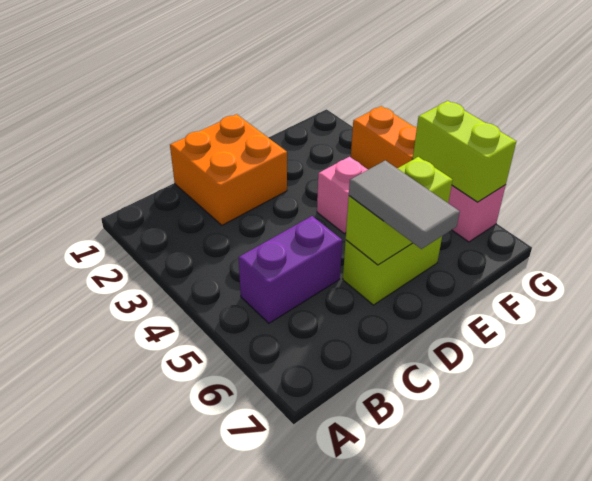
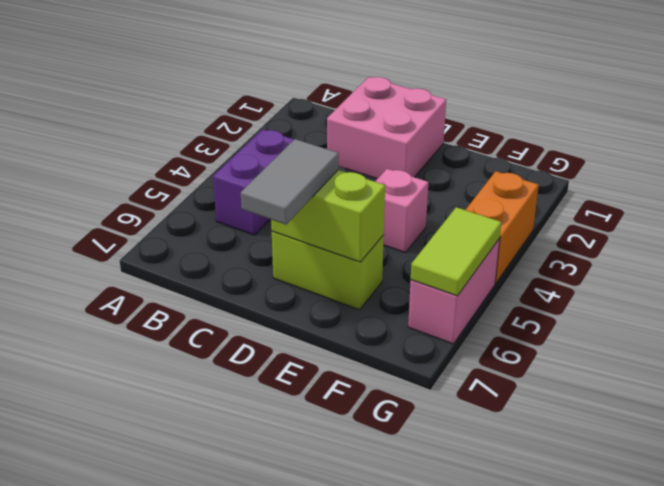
purple 1x2 brick [238,216,342,323] -> purple 1x2 brick turned to [213,129,294,235]
orange 2x2 brick [170,114,287,225] -> pink 2x2 brick [327,77,446,179]
lime 1x2 brick [413,101,516,202] -> lime 1x2 tile [411,207,501,296]

